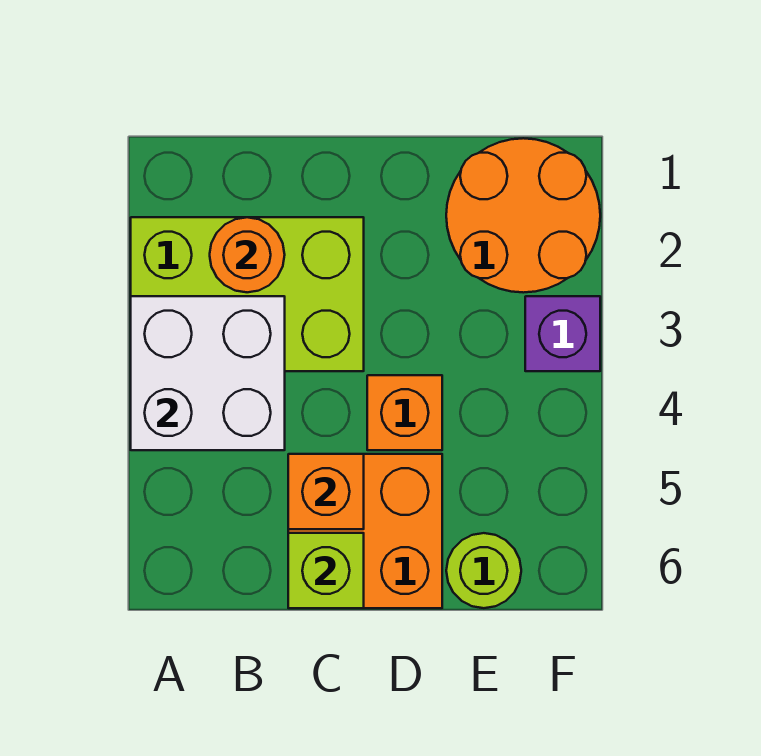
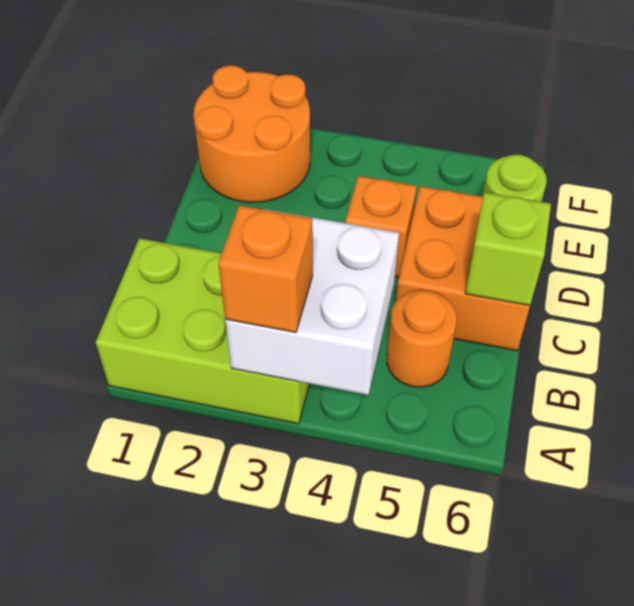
lime 2x3 brick [131,217,364,371] -> lime 2x3 brick turned to [96,238,309,424]
orange 1x1 round brick [210,217,285,292] -> orange 1x1 round brick moved to [387,290,457,387]
orange 1x1 brick [288,454,364,529] -> orange 1x1 brick moved to [218,205,313,333]
purple 1x1 brick [525,296,600,371] -> none

